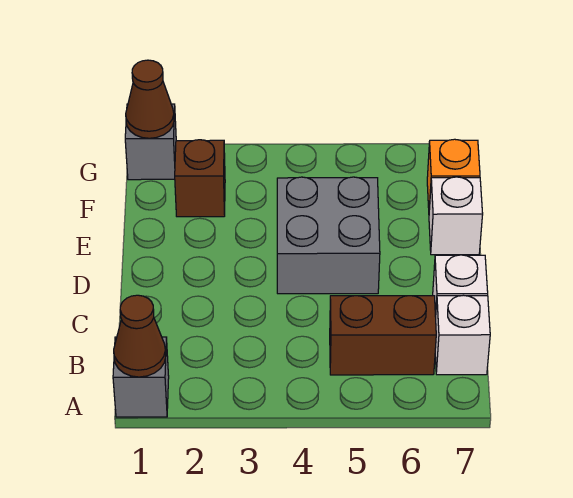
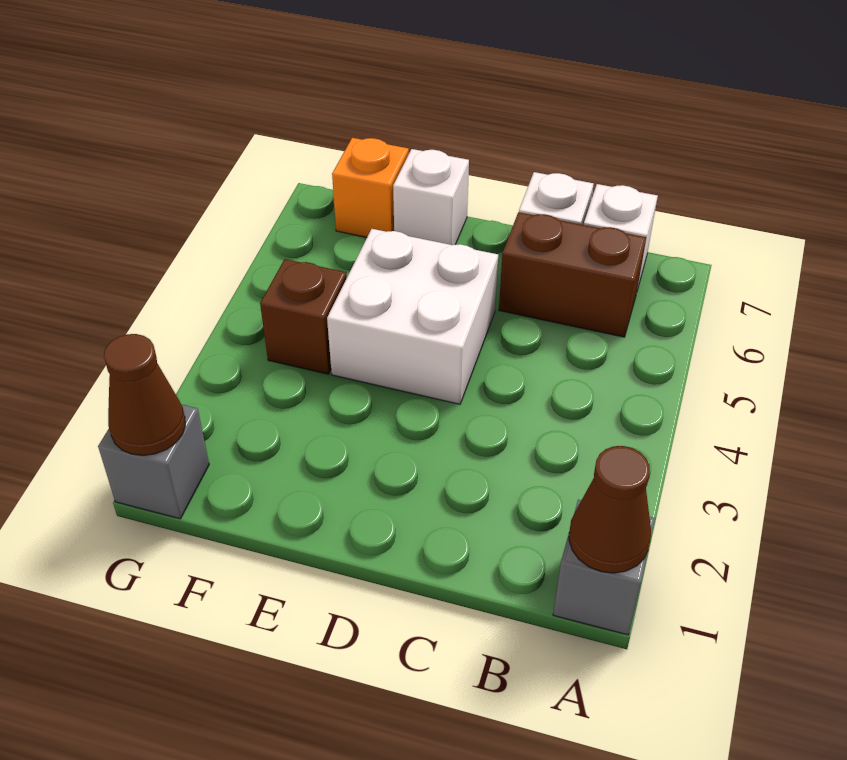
brown 1x2 brick [330,296,436,375] -> brown 1x2 brick turned to [499,212,646,337]
grey 2x2 brick [277,177,380,294] -> white 2x2 brick [327,229,498,404]
brown 1x1 brick [175,140,225,217] -> brown 1x1 brick moved to [260,259,347,374]

